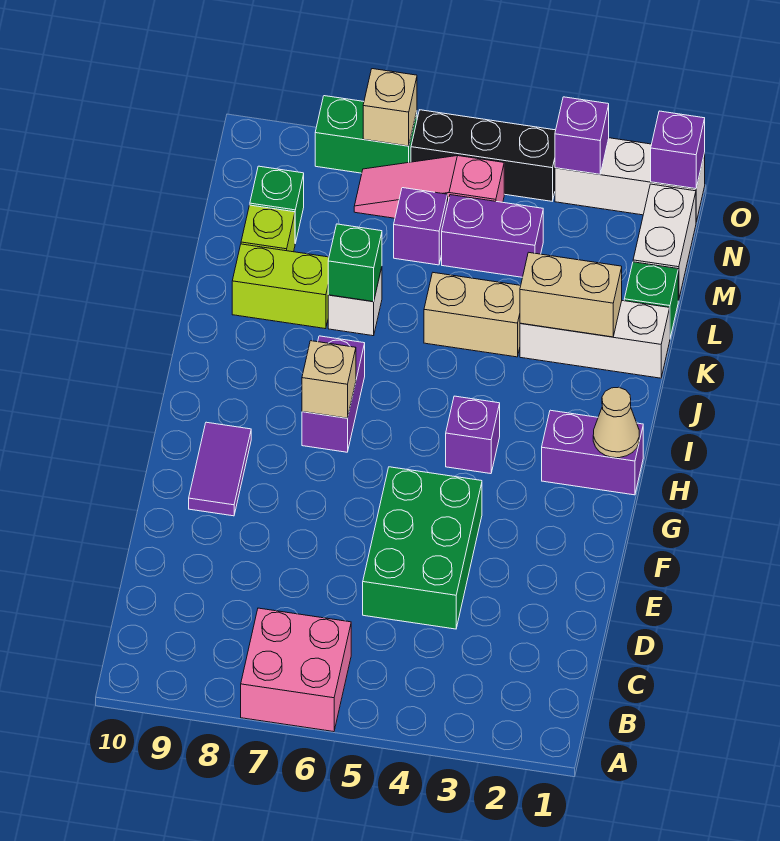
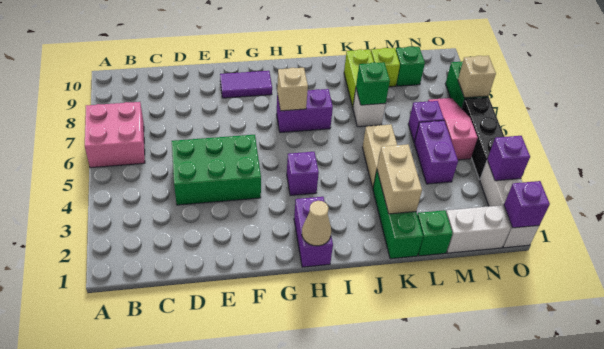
white 1x3 brick [520,301,670,378] -> green 1x3 brick [373,171,423,259]

